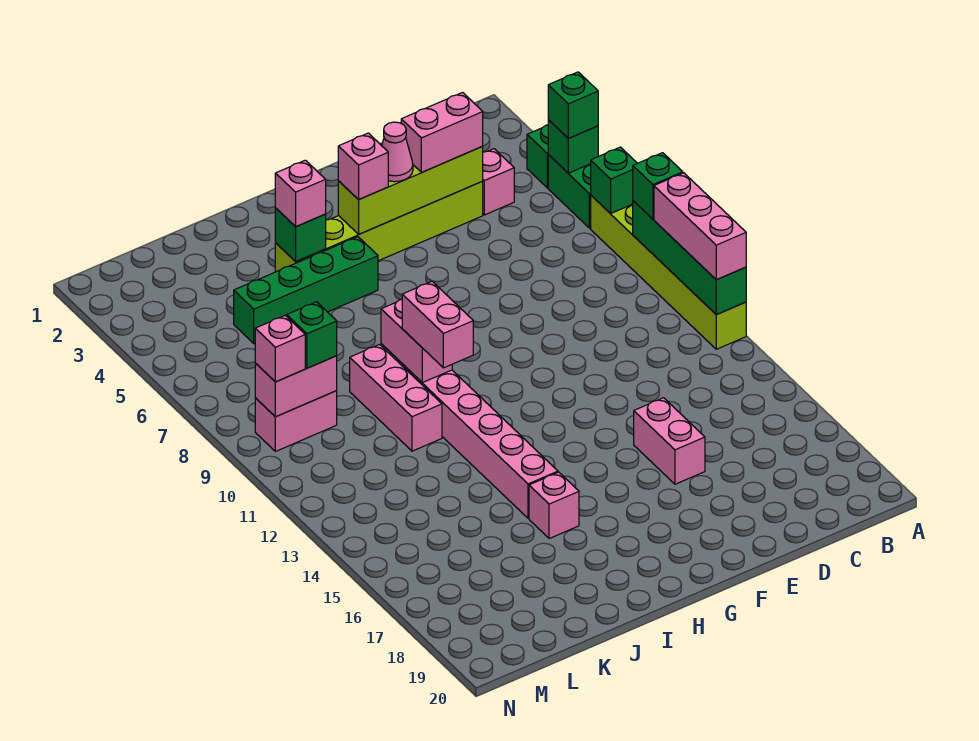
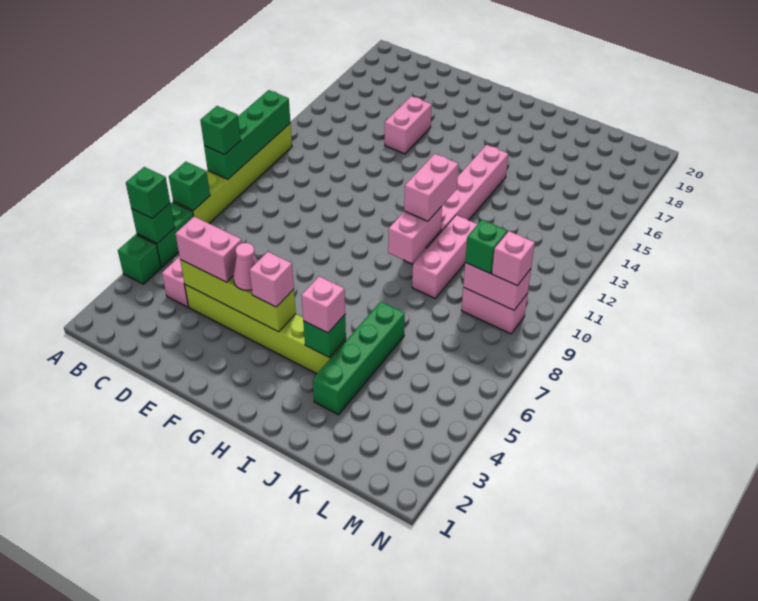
pink 1x3 brick [654,173,746,280] -> none
green 1x4 brick [234,237,378,344] -> green 1x4 brick turned to [313,301,405,415]
pink 1x1 brick [529,472,579,539] -> none

